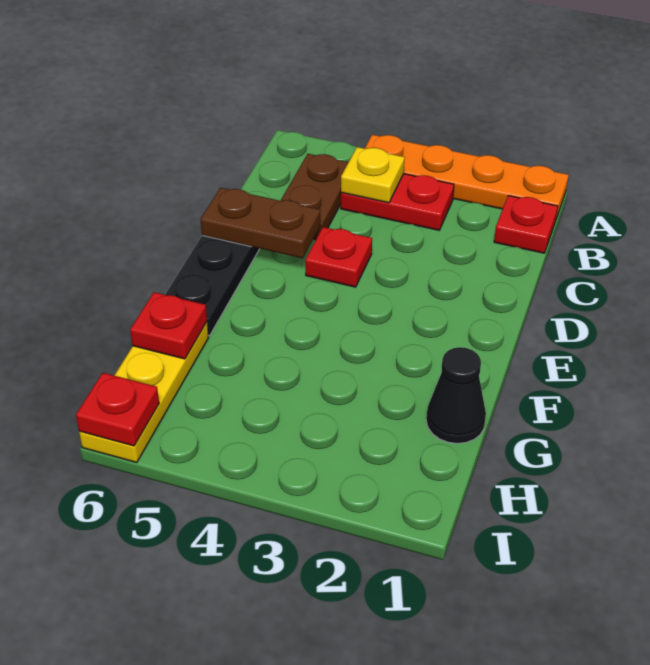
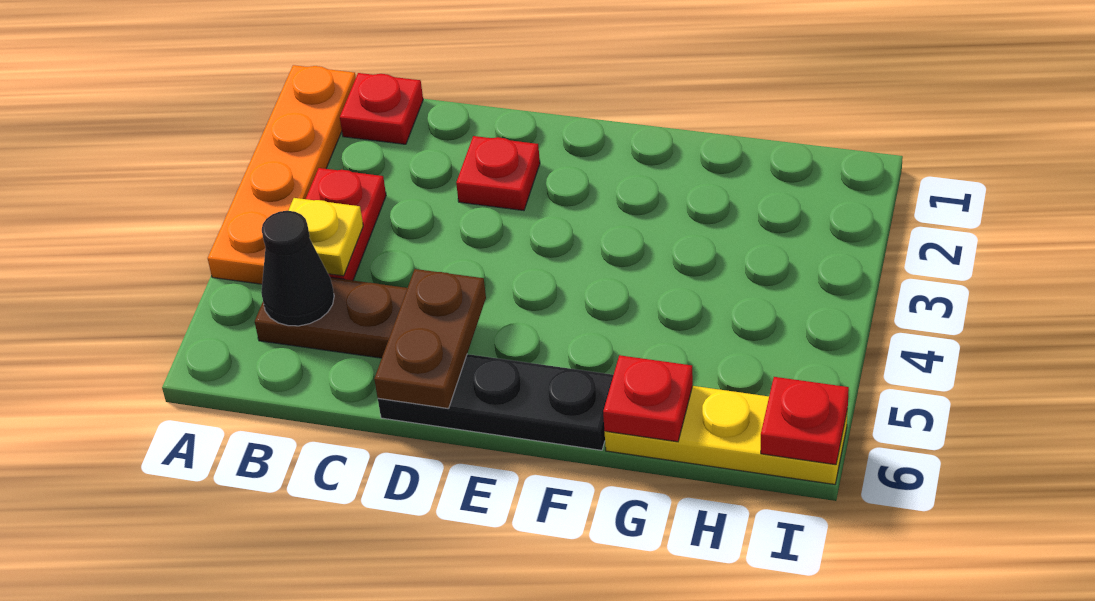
red 1x1 plate [305,227,372,287] -> red 1x1 plate moved to [456,136,540,211]
black 1x1 cone [426,347,486,443] -> black 1x1 cone moved to [261,211,334,326]

